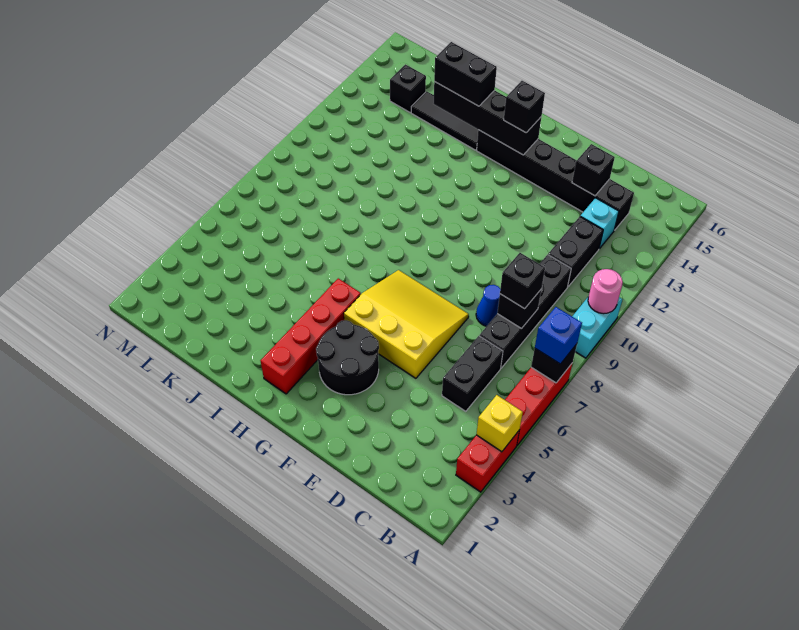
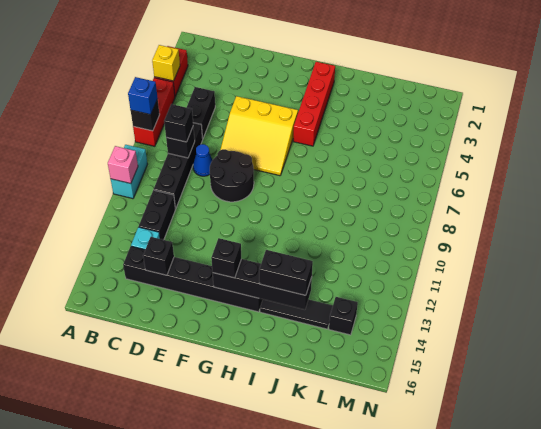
pink 1x1 round brick [588,269,623,314] -> pink 1x1 brick [108,146,138,184]
black 2x2 round brick [316,320,379,395] -> black 2x2 round brick moved to [210,149,254,202]

